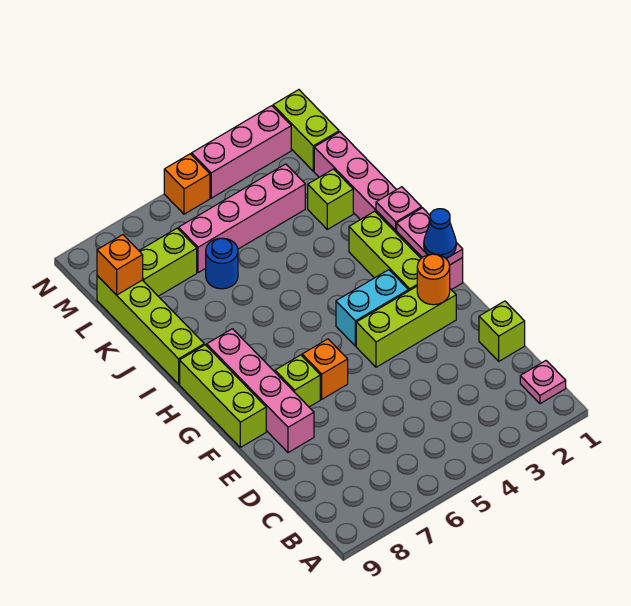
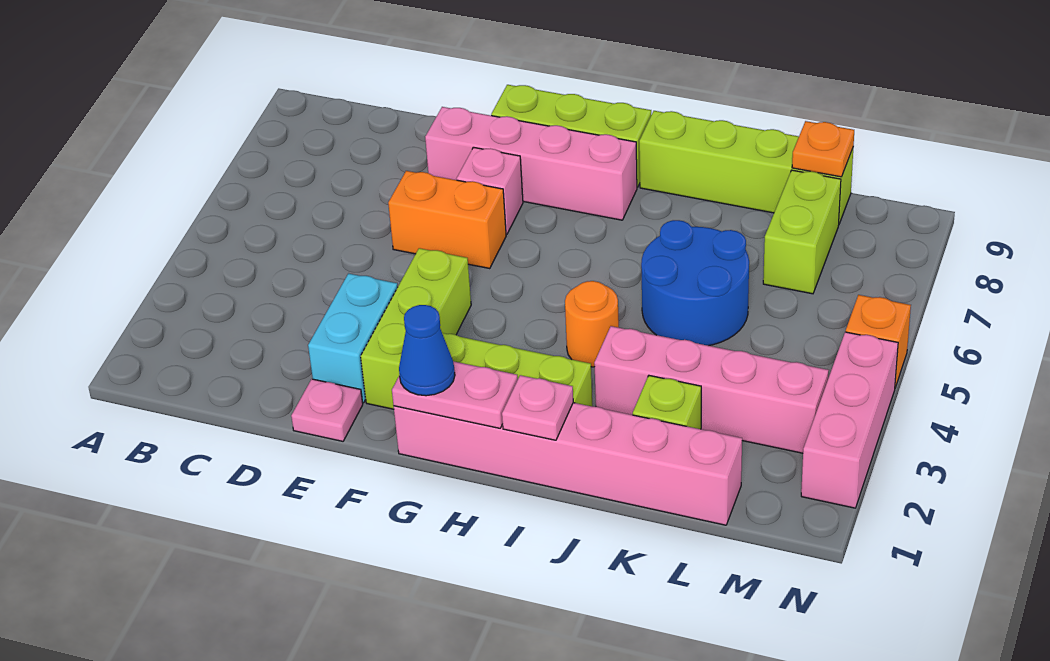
pink 1x1 plate [520,361,566,404] -> pink 1x1 plate moved to [291,379,363,441]
lime 1x1 brick [479,301,525,361] -> none
orange 1x1 round brick [417,254,450,305] -> orange 1x1 round brick moved to [565,281,619,367]
orange 1x1 brick [302,339,348,399] -> orange 1x2 brick [388,171,506,268]
lime 1x1 brick [275,355,320,407] -> pink 1x1 brick [457,147,523,235]
cyan 1x2 brick [336,270,408,346] -> cyan 1x2 brick moved to [308,273,398,403]
blue 1x1 round brick [206,238,238,289] -> blue 2x2 round brick [641,220,749,346]
pink 1x4 brick [179,164,305,273] -> pink 1x4 brick turned to [594,326,829,453]
orange 1x1 brick [97,235,143,295] -> orange 1x1 plate [792,121,854,177]
lime 1x2 brick [273,90,339,171] -> none

